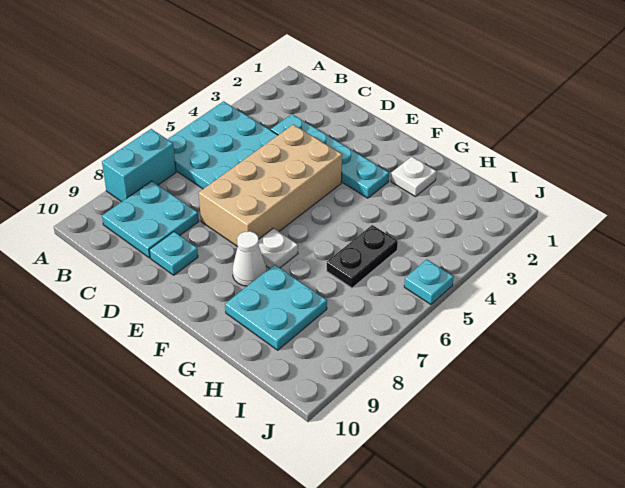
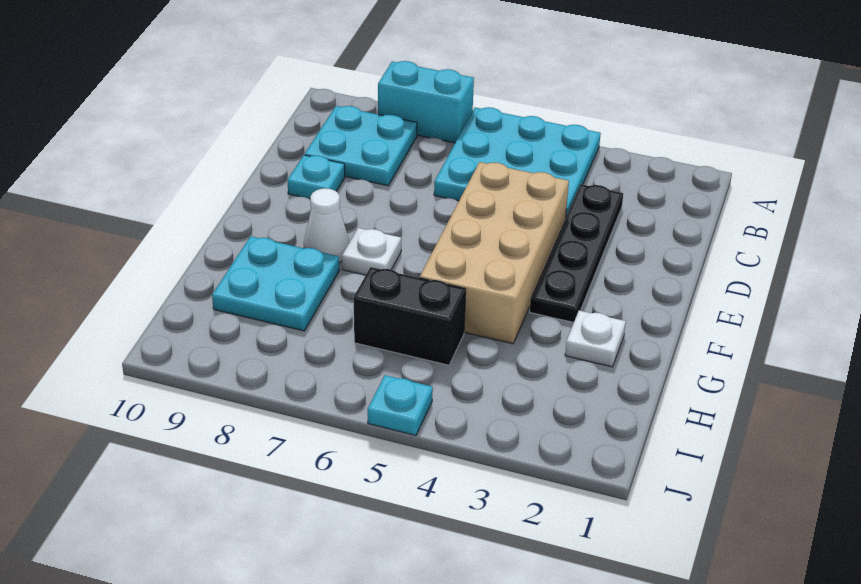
cyan 1x4 plate [271,114,389,198] -> black 1x4 plate [530,184,623,322]
tan 2x4 brick [199,125,342,247] -> tan 2x4 brick turned to [420,162,569,344]
black 1x2 plate [327,225,398,288] -> black 1x2 brick [354,267,466,365]

